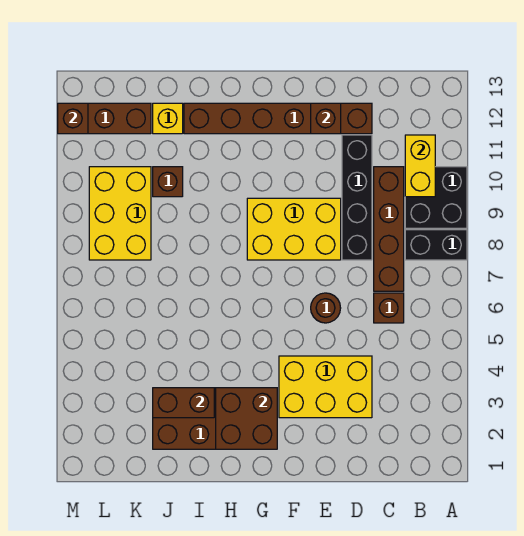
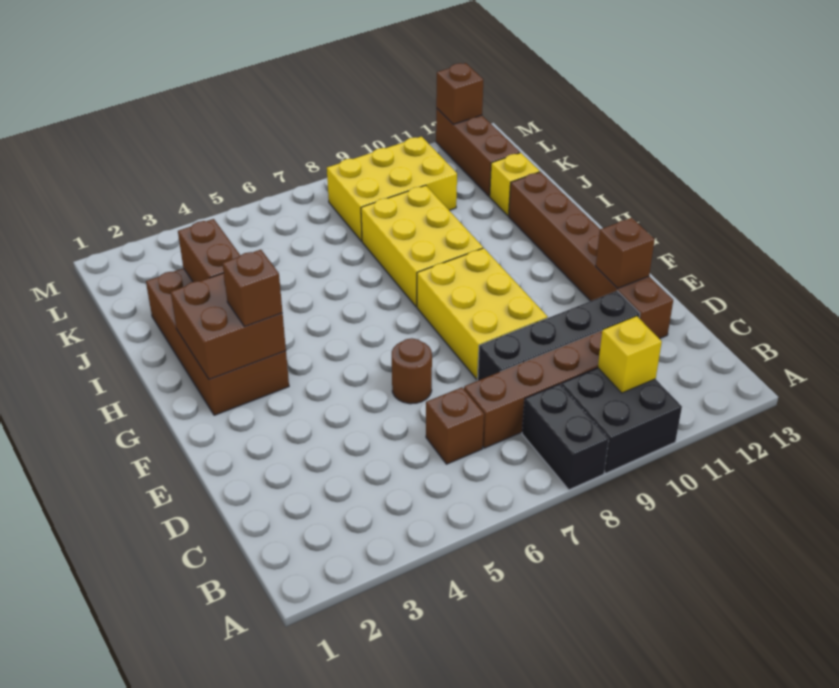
yellow 1x2 brick [405,135,435,197] -> yellow 1x1 brick [598,316,662,393]
yellow 2x3 brick [279,356,372,418] -> yellow 2x3 brick moved to [361,185,483,307]
brown 1x1 brick [153,167,183,197] -> brown 1x1 brick moved to [223,250,282,327]

